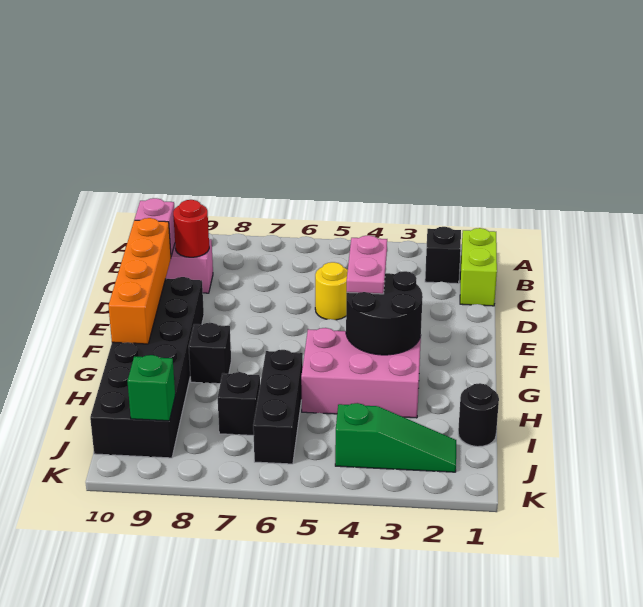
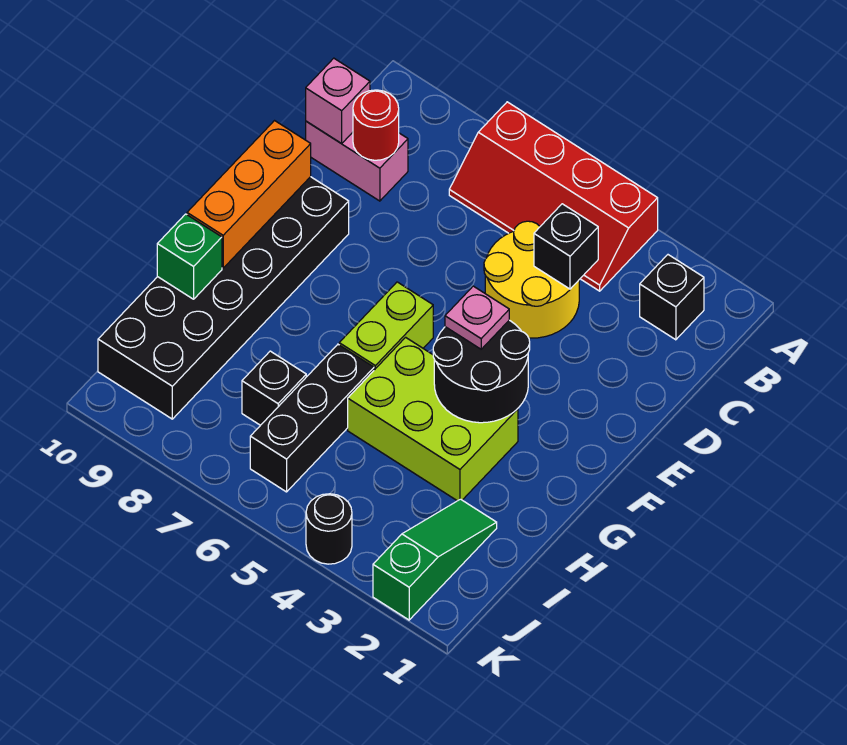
none -> red 2x4 slope [449,102,658,291]
lime 1x2 brick [460,228,497,306] -> lime 1x2 brick moved to [339,282,433,370]
yellow 1x1 round brick [315,262,348,320] -> yellow 2x2 round brick [484,221,579,338]
orange 1x4 brick [108,218,171,344] -> orange 1x3 brick [187,121,311,268]
pink 1x2 plate [347,235,387,294] -> pink 1x1 plate [445,286,509,349]
pink 2x3 brick [301,328,421,418] -> lime 2x3 brick [348,337,518,501]
black 1x1 brick [189,323,231,384] -> black 1x1 brick moved to [534,204,598,289]
black 1x1 round brick [458,383,499,447] -> black 1x1 round brick moved to [306,494,352,564]
green 1x3 slope [335,403,456,472] -> green 1x3 slope turned to [373,499,497,620]
green 1x1 brick [127,355,175,421] -> green 1x1 brick moved to [157,214,222,299]

